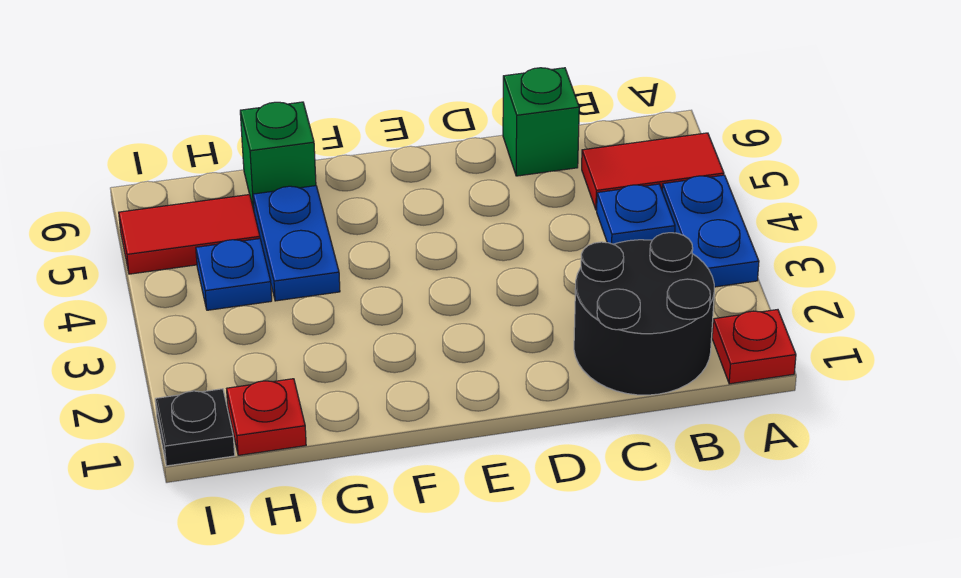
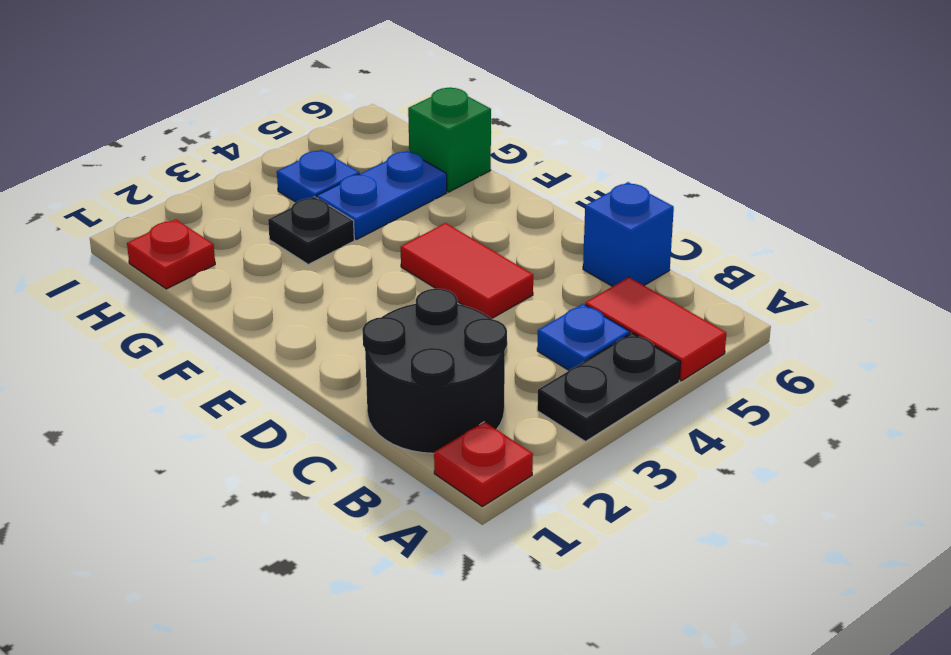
blue 1x2 plate [662,175,759,287] -> black 1x2 plate [537,333,681,441]
green 1x1 brick [503,68,579,176] -> blue 1x1 brick [583,182,674,286]
red 1x2 tile [119,195,260,274] -> red 1x2 tile moved to [401,223,533,319]
black 1x1 plate [155,389,235,466] -> black 1x1 plate moved to [268,197,354,264]

